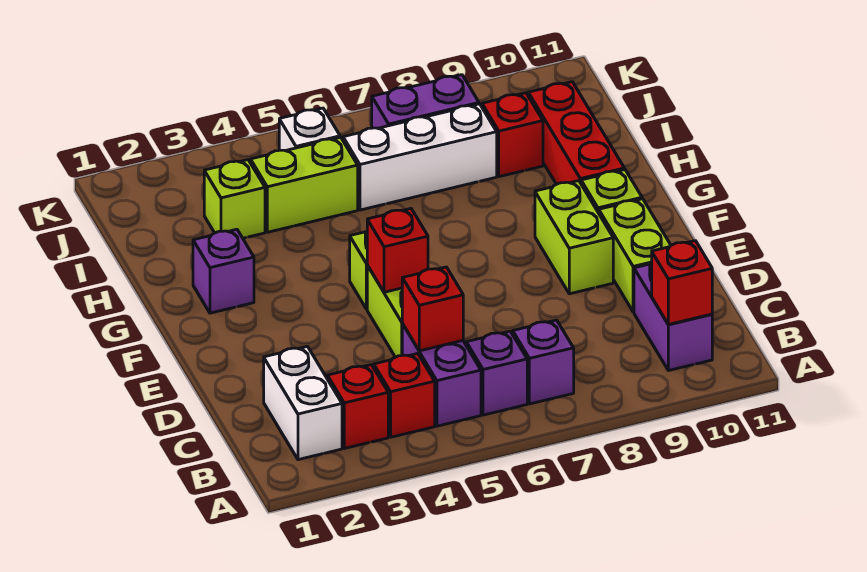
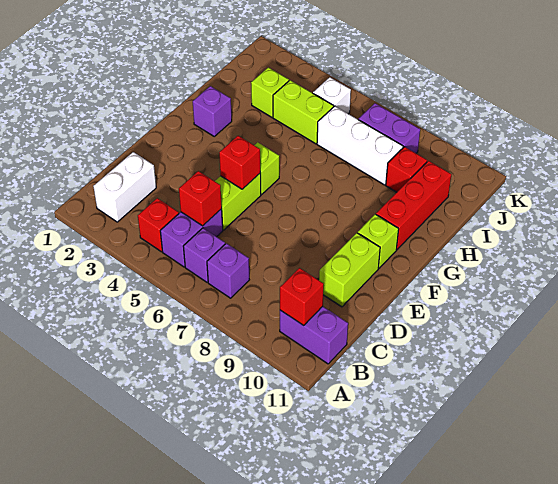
red 1x1 brick [327,365,388,448] -> none
purple 1x2 brick [634,264,712,371] -> purple 1x2 brick turned to [280,306,348,364]
lime 1x2 brick [535,181,613,294] -> none

